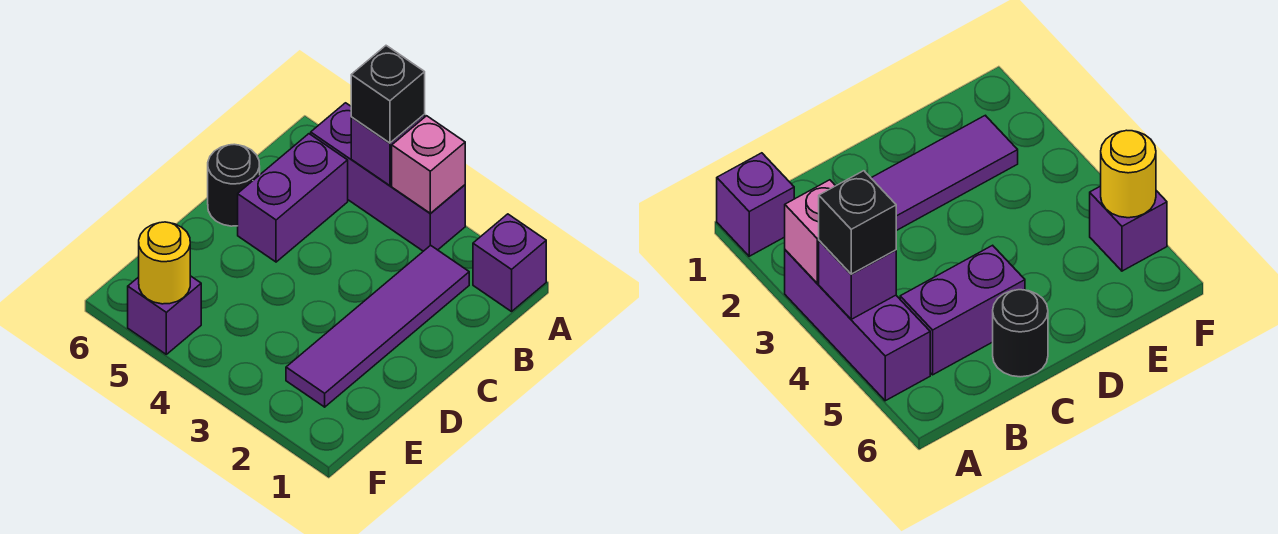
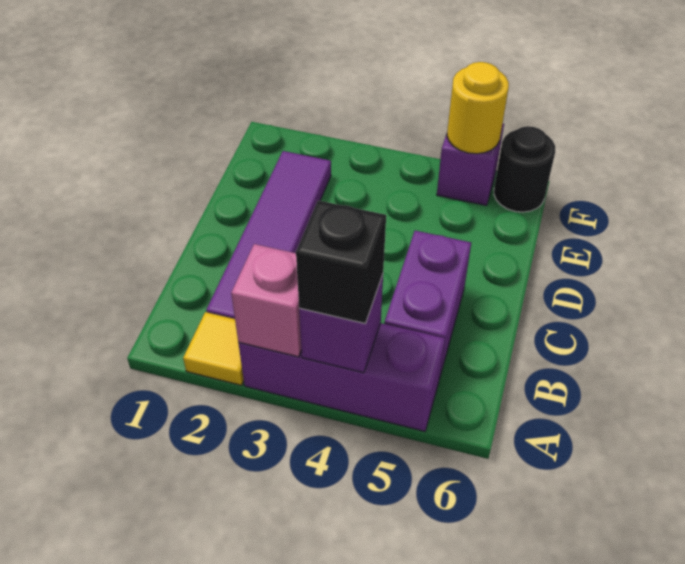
purple 1x1 brick [473,214,546,312] -> none
none -> yellow 1x1 tile [183,312,244,385]
black 1x1 round brick [208,144,260,226] -> black 1x1 round brick moved to [494,126,555,212]

